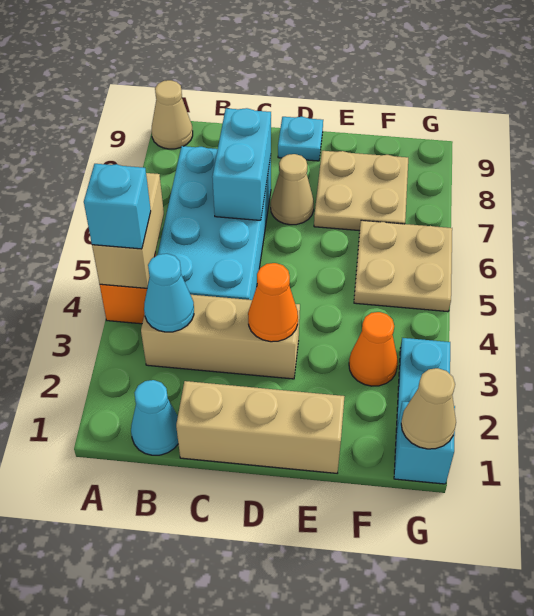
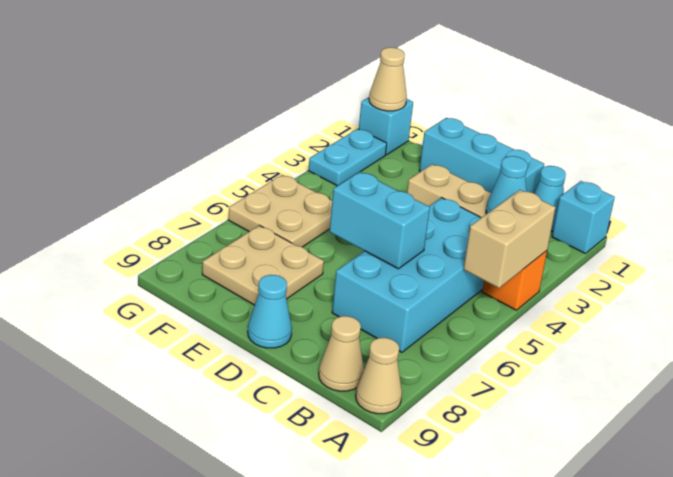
cyan 1x1 brick [84,164,151,249] -> cyan 1x1 brick moved to [552,181,615,254]
tan 1x3 brick [176,381,345,473] -> cyan 1x3 brick [419,118,544,193]
cyan 1x2 brick [212,108,271,220] -> cyan 1x2 brick turned to [330,172,430,269]
orange 1x1 cone [248,263,298,342] -> none
tan 1x1 cone [271,154,314,225] -> tan 1x1 cone moved to [319,316,364,391]
cyan 1x1 plate [278,117,323,161] -> cyan 1x1 cone [248,275,292,348]
orange 1x1 cone [349,312,398,386] -> none

